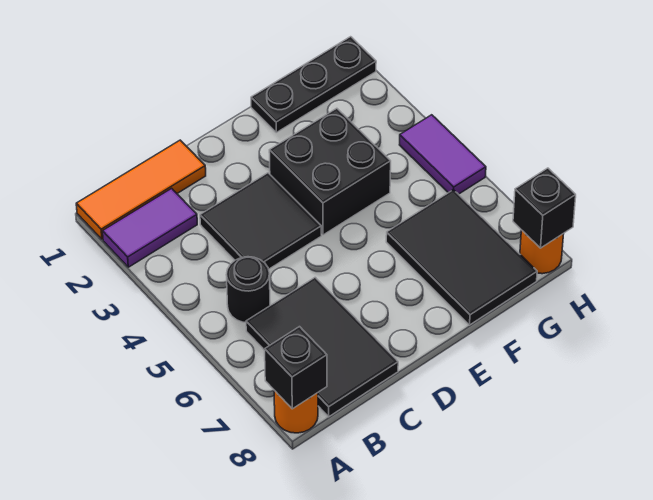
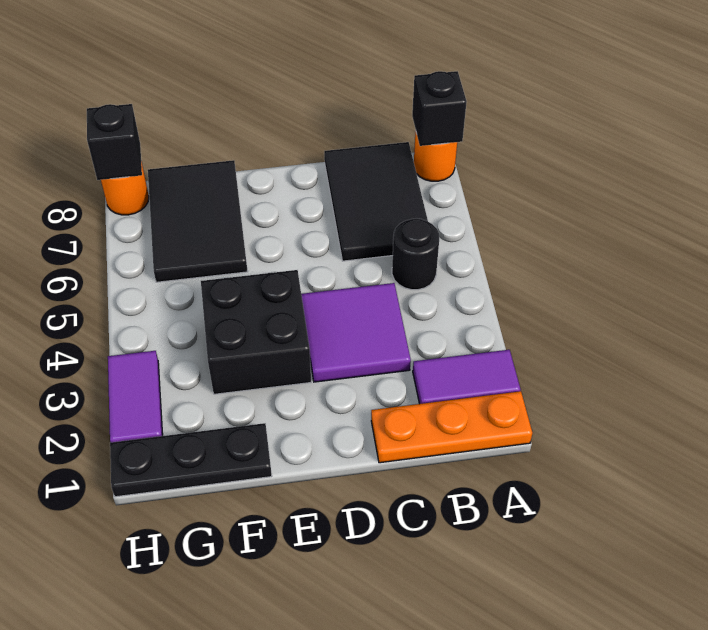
orange 1x3 tile [76,140,206,239] -> orange 1x3 plate [371,391,532,463]
black 2x2 tile [200,173,321,269] -> purple 2x2 tile [301,283,411,382]
purple 1x2 tile [400,115,486,194] -> purple 1x2 tile moved to [108,351,163,442]

